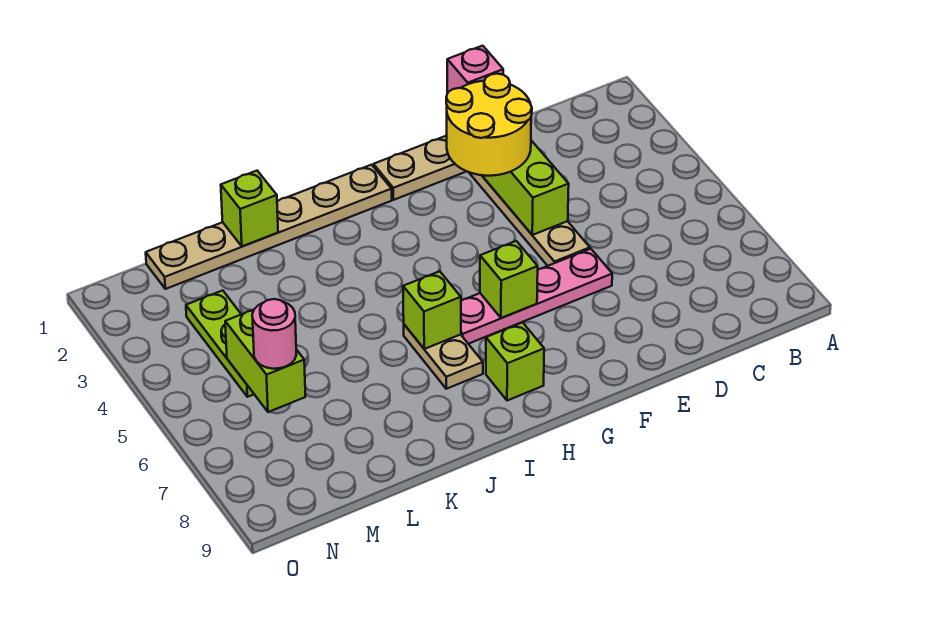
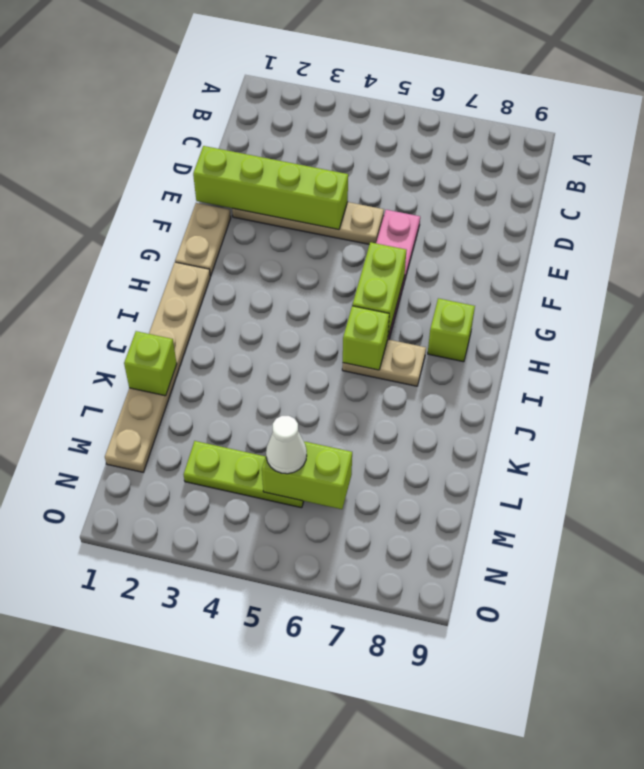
pink 1x1 brick [447,46,503,93] -> none
yellow 2x2 round brick [446,74,532,176] -> none
lime 1x1 brick [480,241,538,318] -> lime 1x2 brick [352,242,406,336]
none -> white 1x1 cone [266,416,307,474]
pink 1x1 round brick [252,299,296,369] -> none

